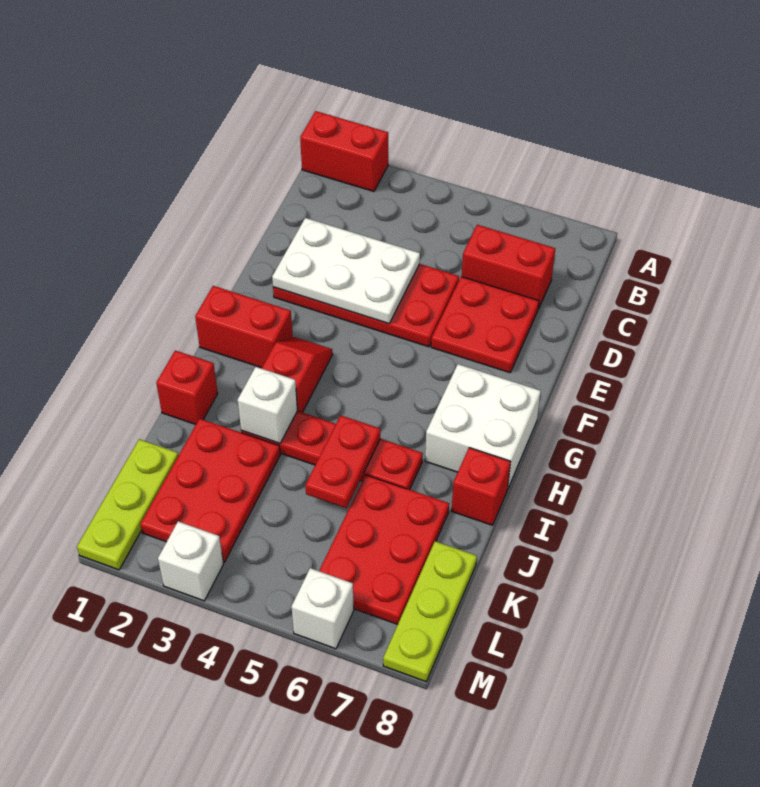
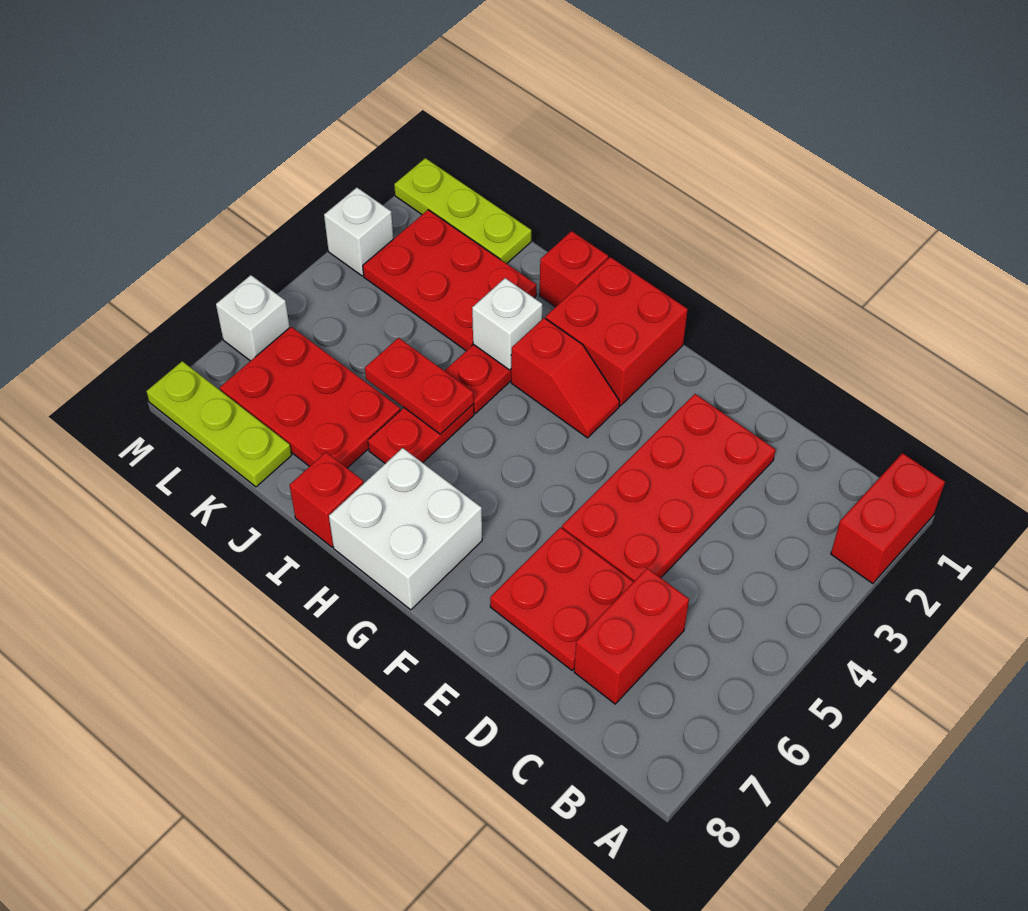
white 2x3 plate [272,218,420,324] -> none
red 1x2 brick [195,286,293,368] -> red 2x2 brick [546,257,688,406]

